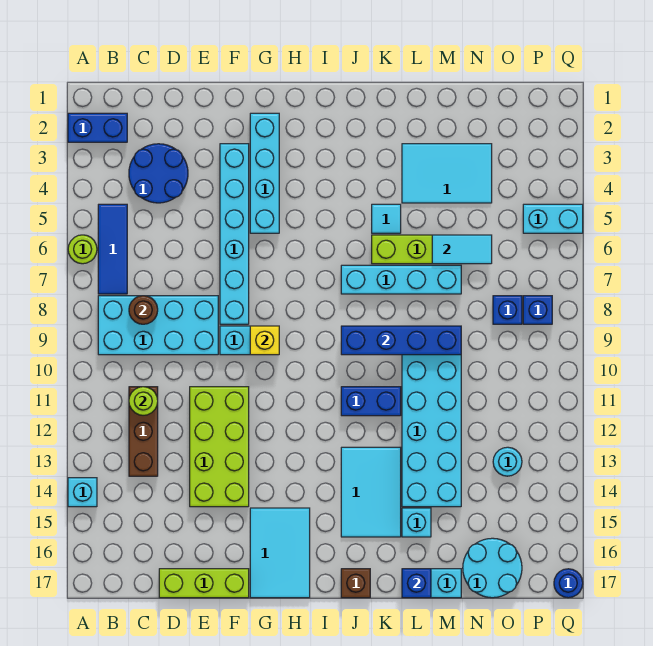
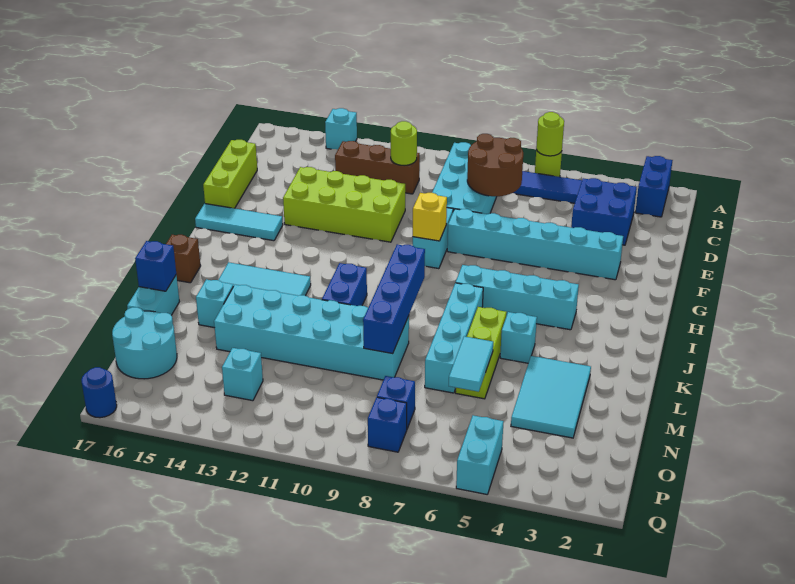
none -> lime 1x1 round brick [536,112,564,156]
blue 2x2 round brick [129,144,188,203] -> blue 2x2 brick [571,178,637,245]
brown 1x1 round brick [129,296,158,324] -> brown 2x2 round brick [467,134,523,196]
cyan 1x4 brick [250,113,279,233] -> cyan 1x4 brick moved to [456,265,579,330]
cyan 2x3 tile [250,508,310,598] -> cyan 1x3 tile [195,204,283,241]
cyan 1x1 tile [372,204,401,233] -> cyan 1x1 brick [500,312,537,363]
cyan 1x1 round brick [493,447,522,476] -> cyan 1x1 brick [222,348,263,401]

